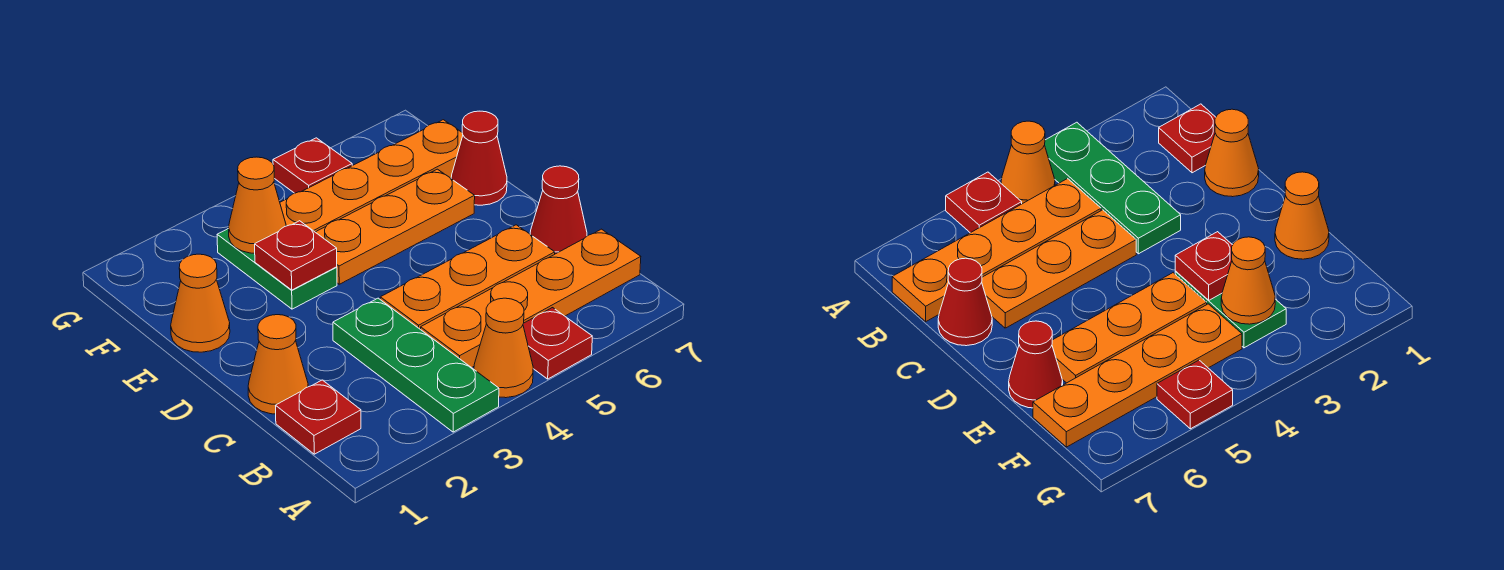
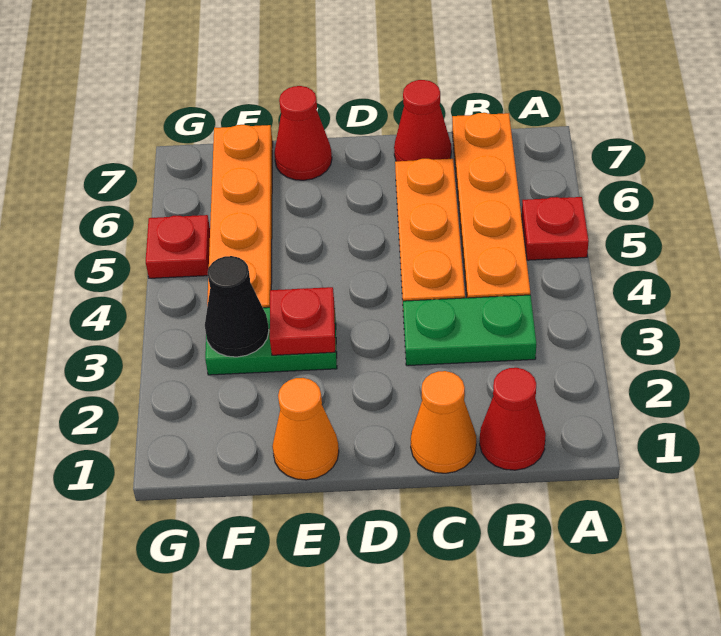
green 1x3 plate [333,298,499,432] -> green 1x2 plate [403,295,536,366]
orange 1x1 cone [474,298,533,398] -> none
red 1x1 plate [276,380,361,454] -> red 1x1 cone [480,368,546,470]
orange 1x3 plate [316,169,475,284] -> none
orange 1x1 cone [229,157,286,253] -> black 1x1 cone [205,256,269,357]

